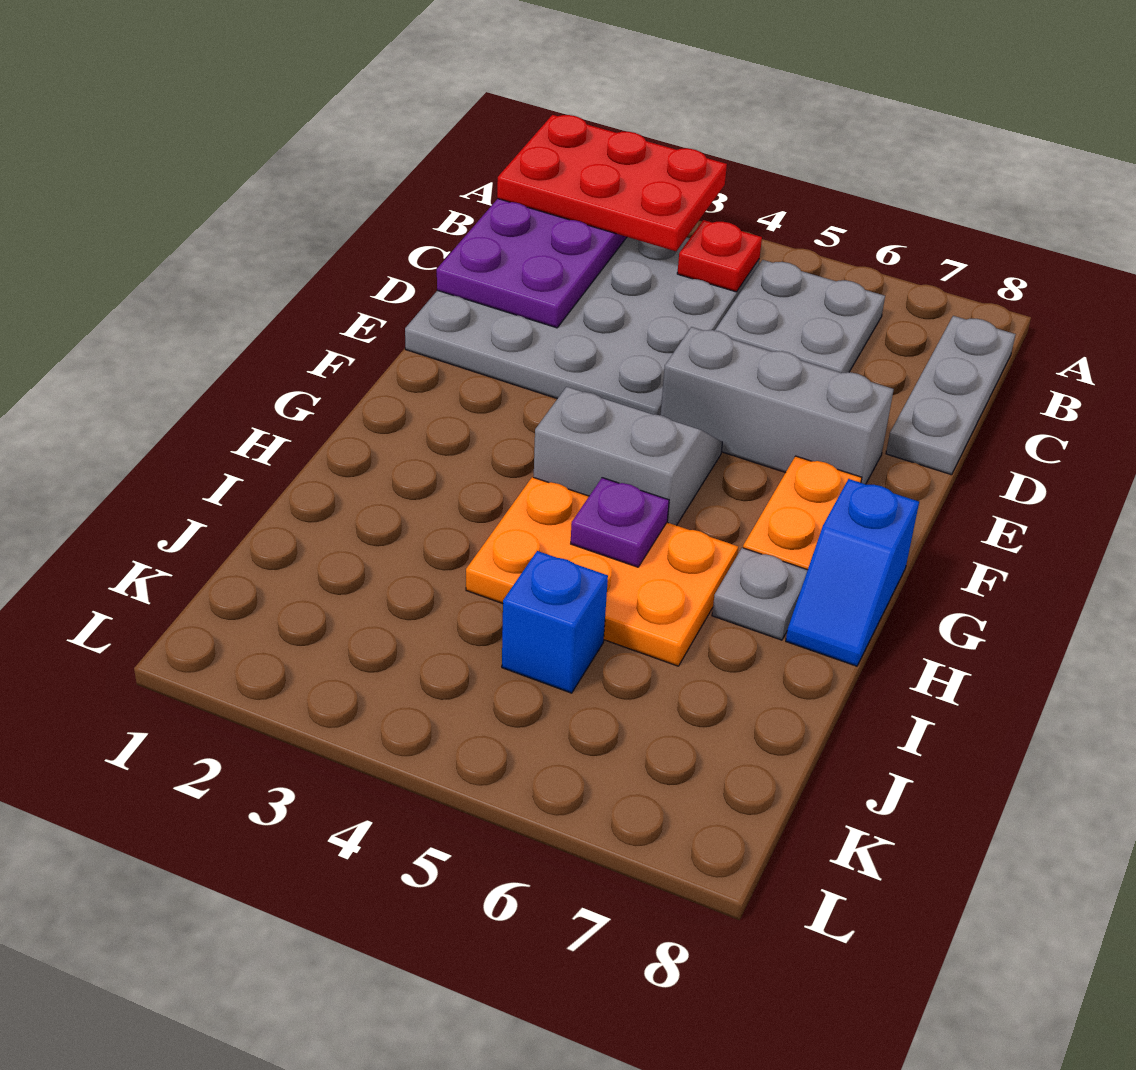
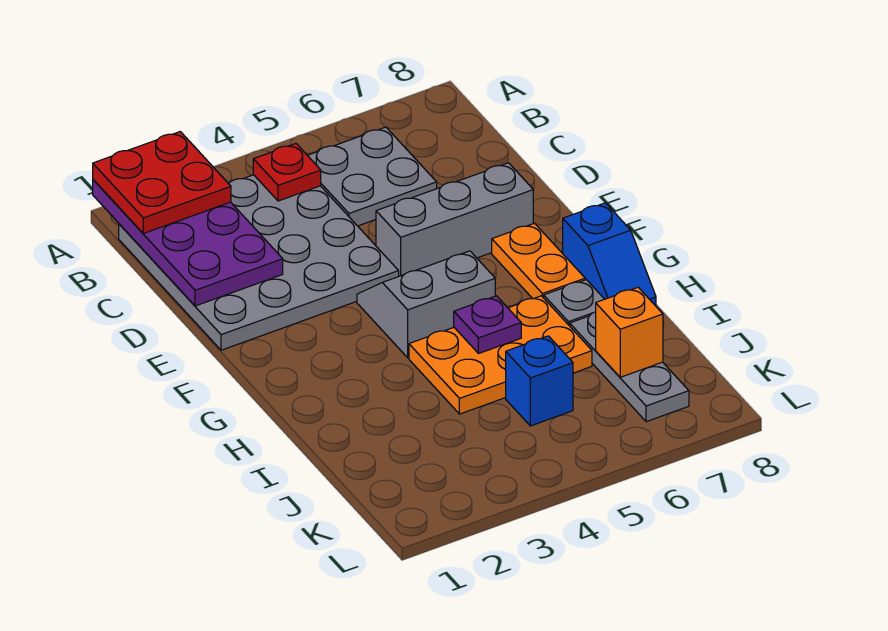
red 2x3 plate [497,115,727,251] -> red 2x2 plate [93,132,231,233]
grey 1x3 plate [886,316,1016,475] -> grey 1x3 plate moved to [570,312,689,422]
none -> orange 1x1 brick [596,287,663,377]

